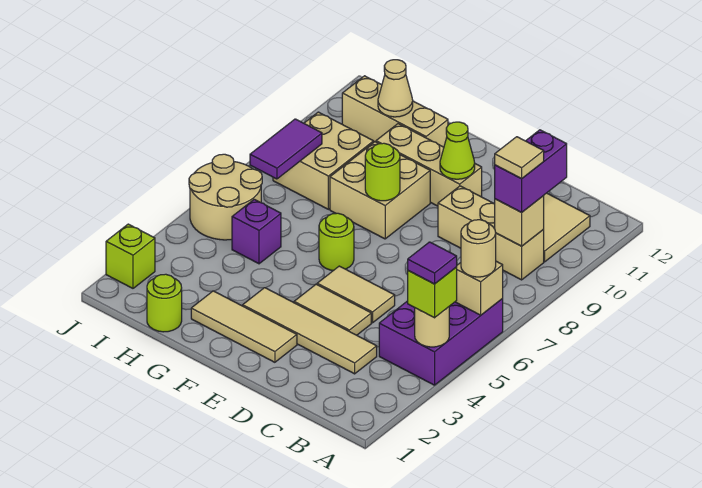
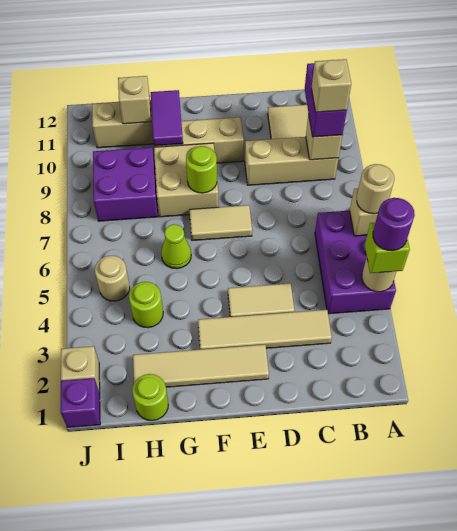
purple 1x1 tile [408,242,457,284] -> purple 1x1 round brick [373,198,415,251]
tan 1x1 tile [495,137,544,179] -> tan 1x1 brick [312,59,351,112]
tan 1x2 tile [317,266,395,323] -> tan 1x2 tile moved to [190,205,252,241]
tan 1x3 tile [191,291,297,362] -> tan 1x4 tile [133,345,269,387]
lime 1x1 cone [440,122,475,179] -> lime 1x1 cone moved to [161,224,191,269]
lime 1x1 round brick [319,213,354,271] -> lime 1x1 round brick moved to [129,282,163,328]
purple 1x1 brick [232,199,281,264] -> purple 1x1 brick moved to [61,378,100,427]
tan 2x2 brick [273,112,374,209] -> purple 2x2 brick [93,147,158,221]
tan 1x1 cone [378,60,413,117] -> tan 1x1 brick [118,76,151,124]
tan 2x2 round brick [189,154,262,240] -> tan 1x1 round brick [95,256,130,301]
purple 1x2 tile [250,119,322,179] -> purple 1x2 tile moved to [151,90,183,146]
lime 1x1 brick [106,224,155,288] -> tan 1x1 brick [61,346,100,392]

